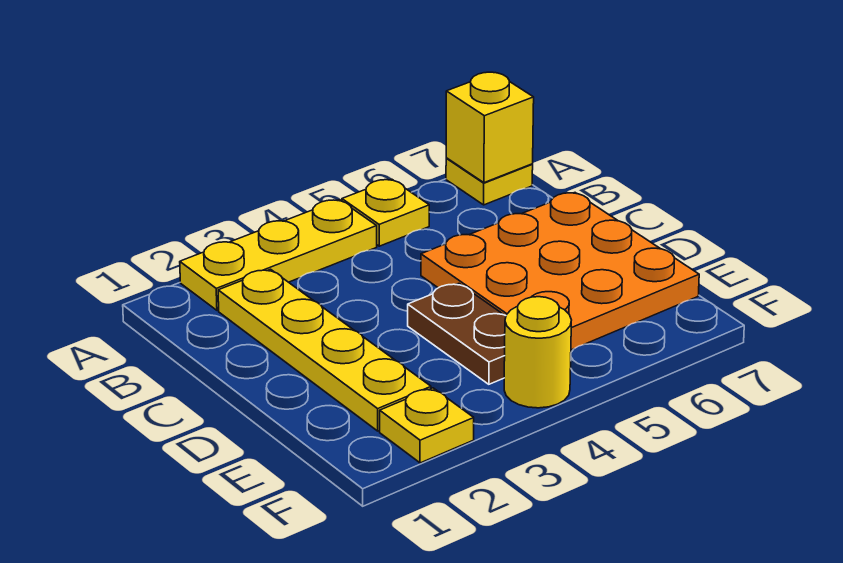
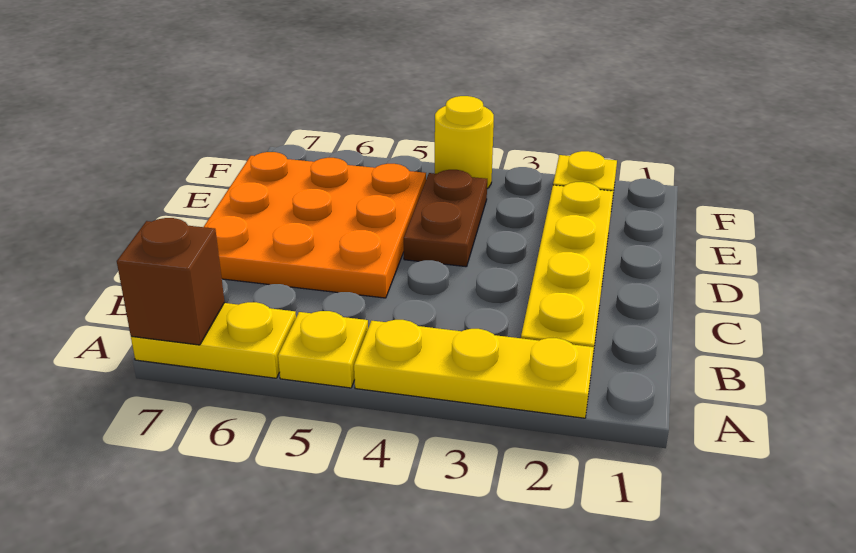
yellow 1x1 plate [446,158,533,205] -> yellow 1x2 plate [131,302,296,378]
yellow 1x1 brick [446,72,534,183] -> brown 1x1 brick [117,218,225,345]

